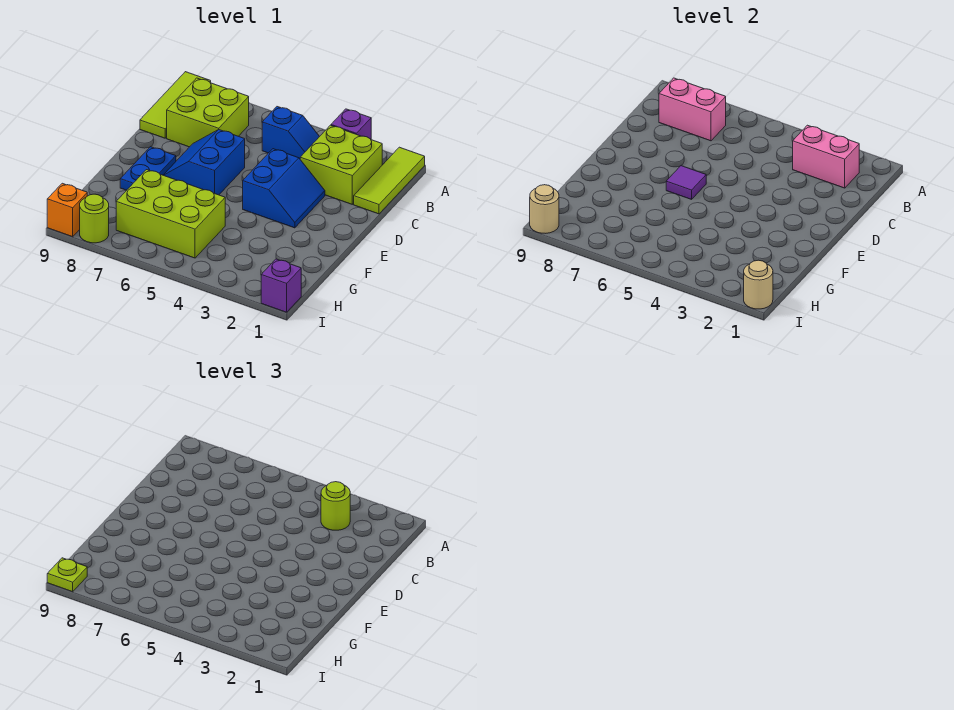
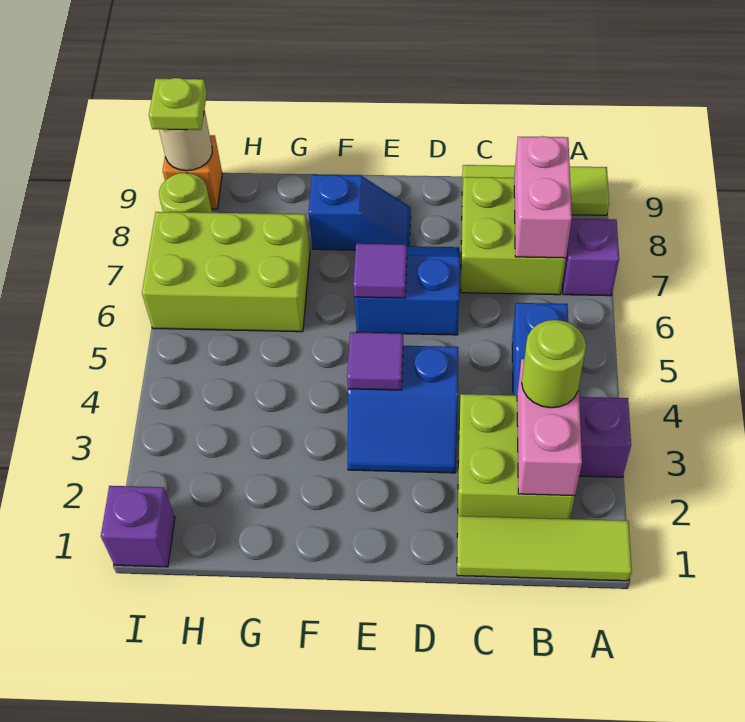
none -> purple 1x1 brick [562,219,619,296]
none -> purple 1x1 tile [347,332,403,390]
blue 1x2 plate [120,147,176,190] -> blue 1x2 slope [308,175,411,250]
lime 2x3 brick [116,170,225,258] -> lime 2x3 brick turned to [142,212,310,332]
tan 1x1 round brick [744,260,773,309] -> none

